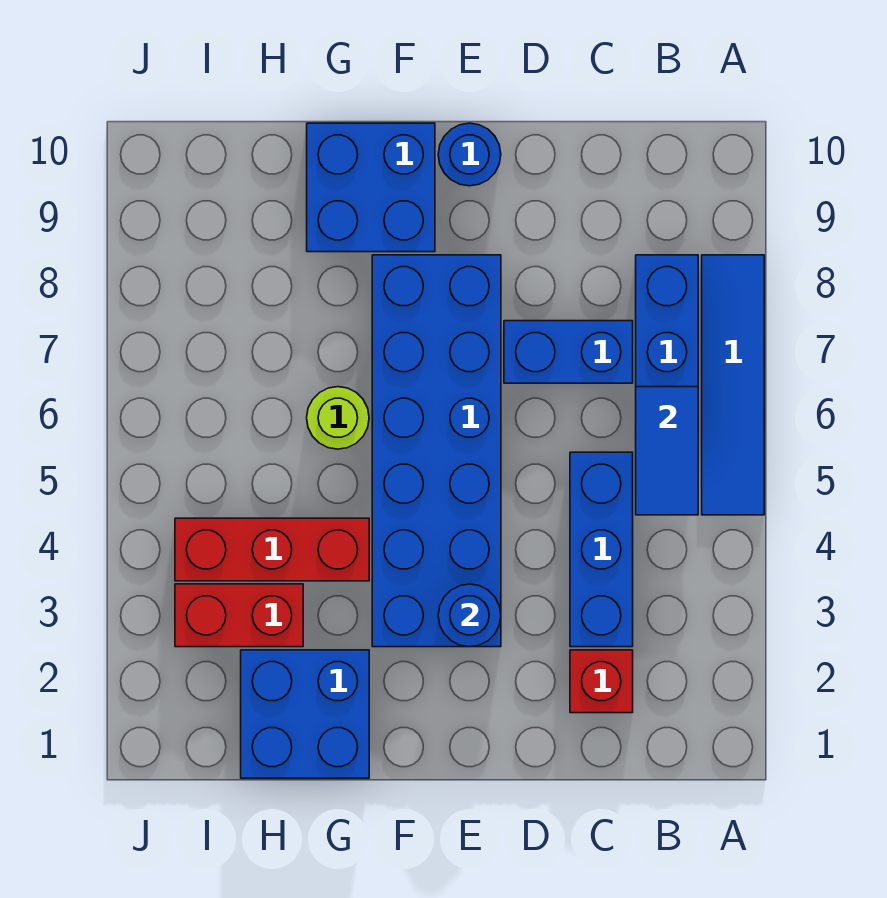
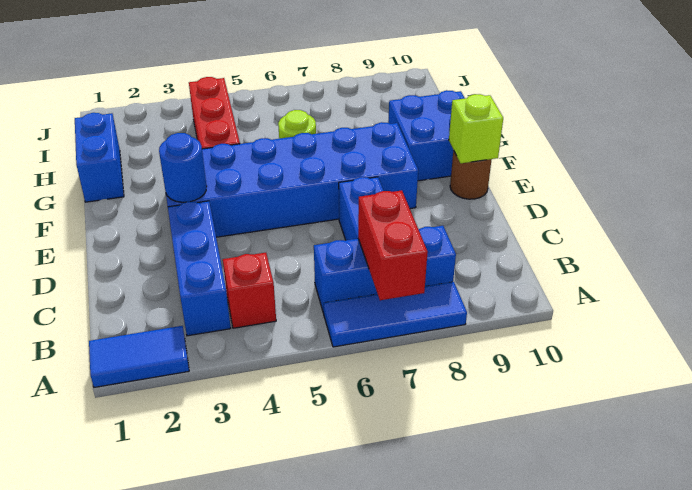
blue 1x4 tile [702,255,764,515] -> blue 1x3 tile [324,282,467,347]
blue 1x2 tile [636,387,698,515] -> blue 1x2 tile moved to [89,326,189,387]
red 1x1 brick [570,650,633,713] -> red 1x1 brick moved to [223,253,276,328]
blue 1x3 brick [570,452,633,647] -> blue 1x3 brick turned to [168,201,231,336]
blue 1x1 round brick [438,123,501,186] -> brown 1x1 round brick [450,150,492,199]
none -> lime 1x1 brick [449,94,503,163]
blue 2x2 brick [241,650,369,778] -> blue 1x2 brick [75,113,124,202]
red 1x2 brick [175,584,303,647] -> red 1x2 brick moved to [358,190,428,300]

